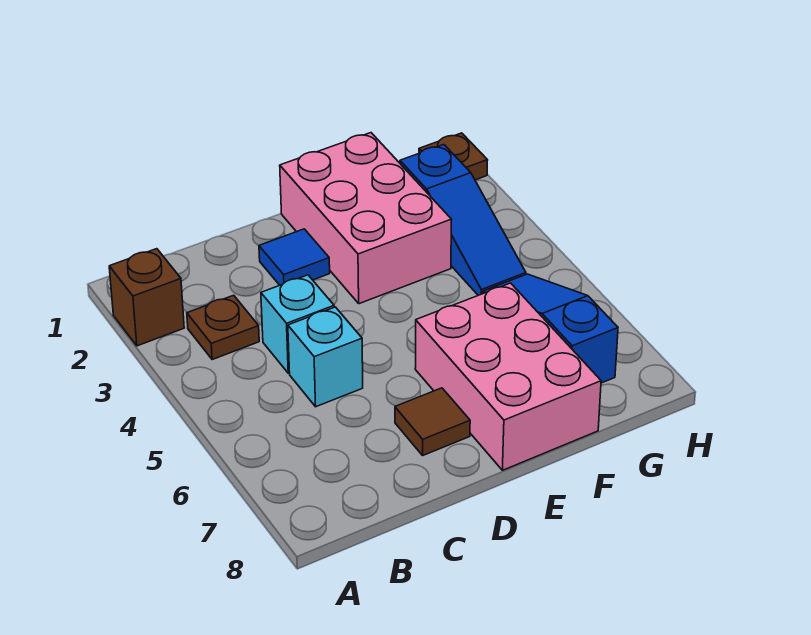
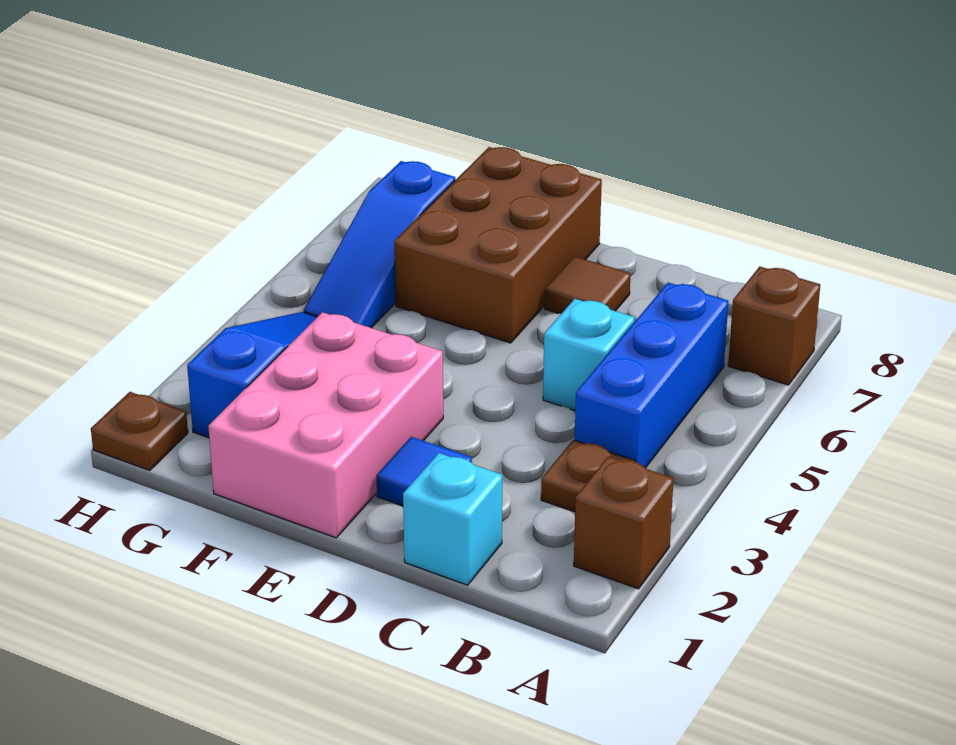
none -> brown 1x1 brick [728,267,820,385]
none -> blue 1x3 brick [575,283,728,468]
cyan 1x1 brick [261,275,334,373] -> cyan 1x1 brick moved to [403,453,502,585]
pink 2x3 brick [415,283,601,470] -> brown 2x3 brick [394,147,602,343]

